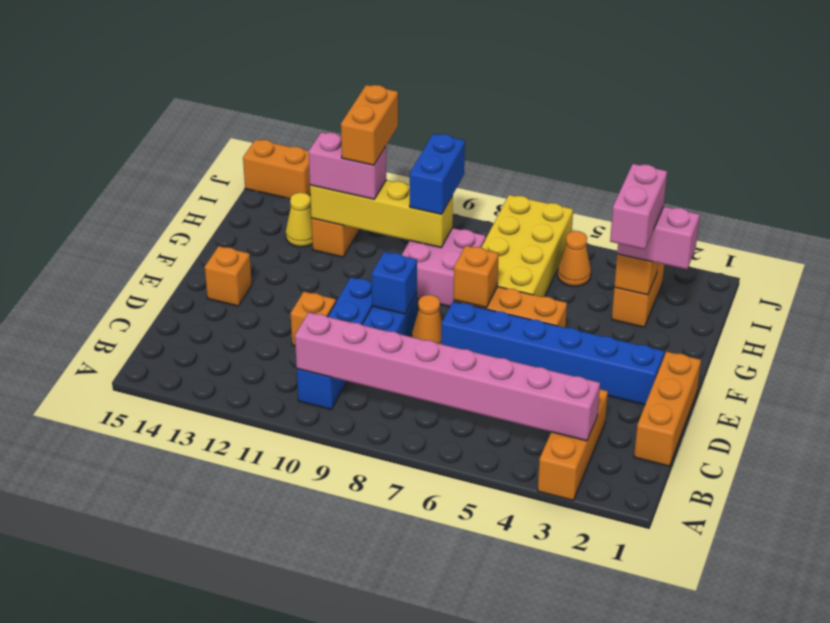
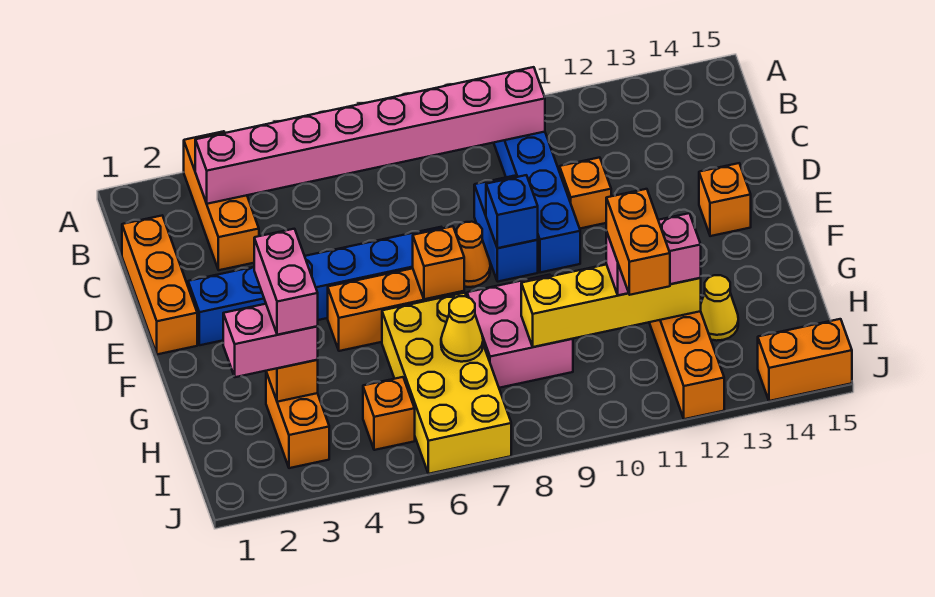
none -> yellow 1x1 cone [441,296,483,362]
blue 1x2 brick [410,134,465,214] -> none
orange 1x1 cone [558,231,591,286] -> orange 1x1 brick [363,377,415,450]

